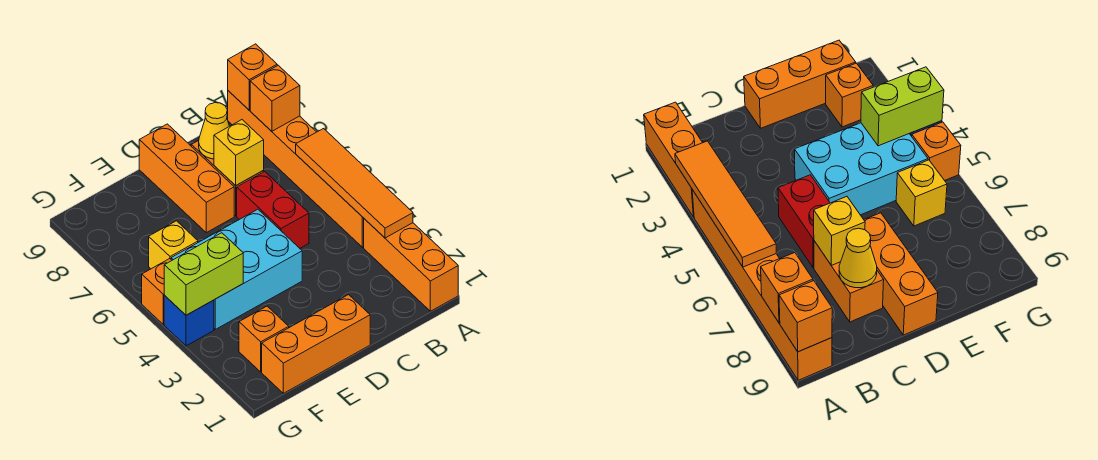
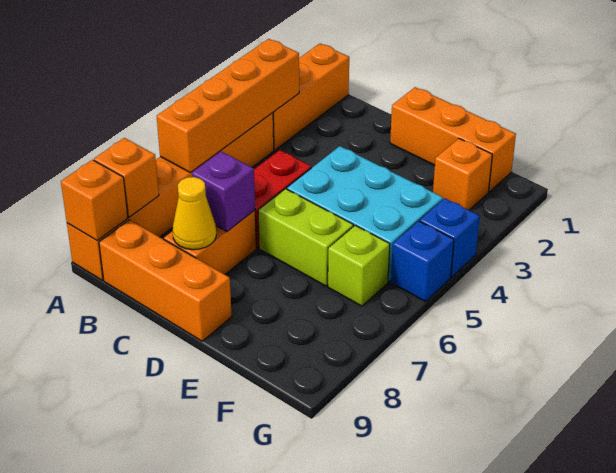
orange 1x4 tile [296,129,413,238] -> orange 1x4 brick [157,39,299,173]
yellow 1x1 brick [214,120,264,186] -> purple 1x1 brick [192,151,255,232]
orange 1x3 brick [139,124,234,233] -> orange 1x3 brick turned to [99,220,232,341]
lime 1x2 brick [164,233,243,315] -> lime 1x2 brick moved to [258,189,353,286]
yellow 1x1 brick [149,221,198,269] -> lime 1x1 brick [328,225,390,306]
orange 1x1 brick [142,259,172,324] -> blue 1x1 brick [391,221,454,301]

